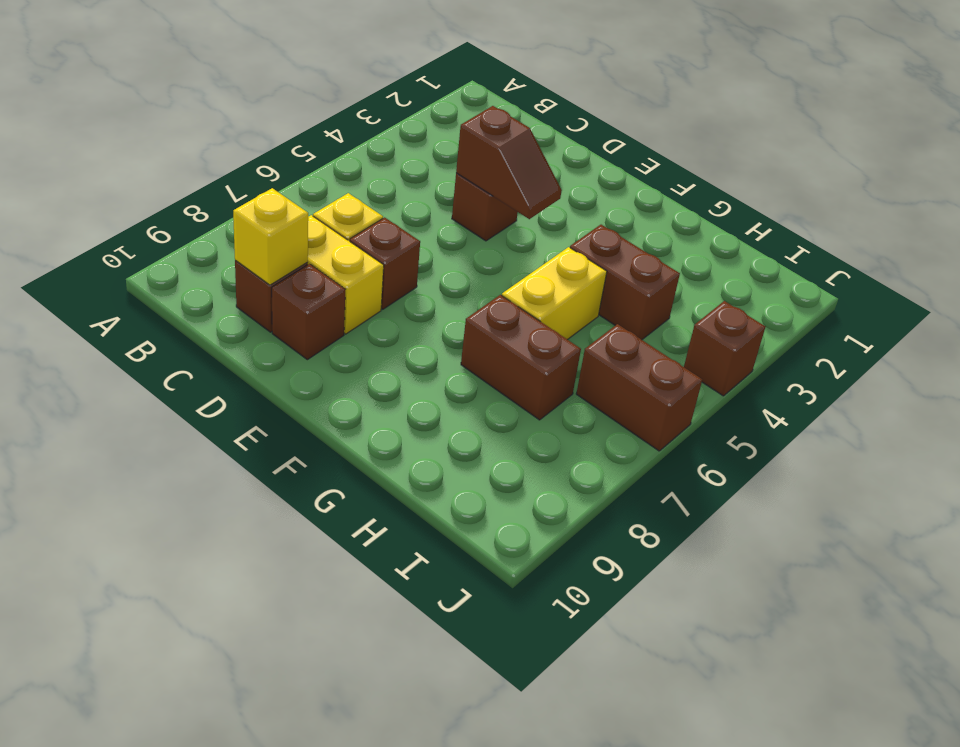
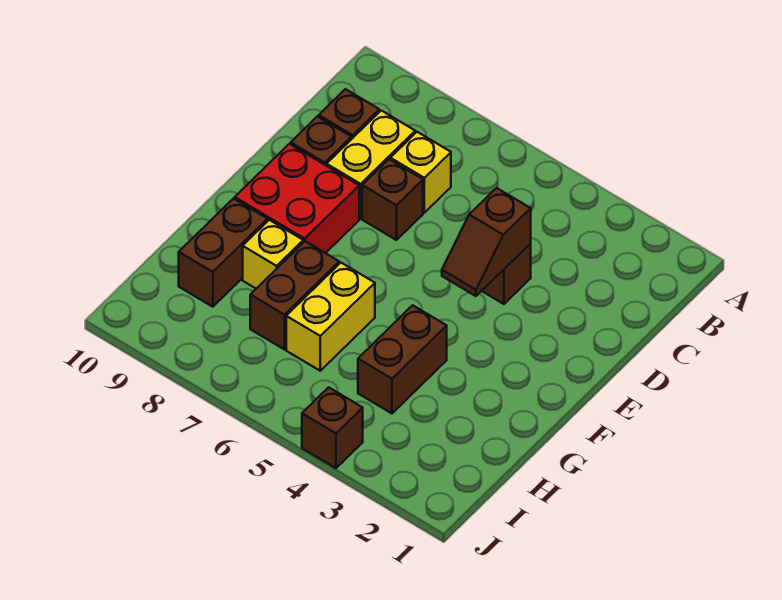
yellow 1x1 brick [233,188,308,285] -> yellow 1x1 brick moved to [243,220,303,289]
none -> red 2x2 brick [235,144,359,253]
yellow 1x2 brick [502,247,607,340] -> yellow 1x2 brick turned to [286,263,375,371]
brown 1x2 brick [576,324,702,451] -> brown 1x2 brick moved to [179,199,267,307]

